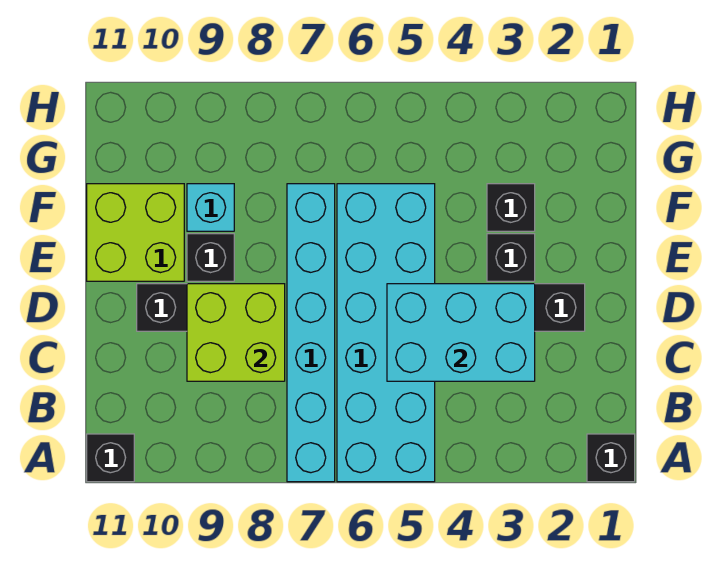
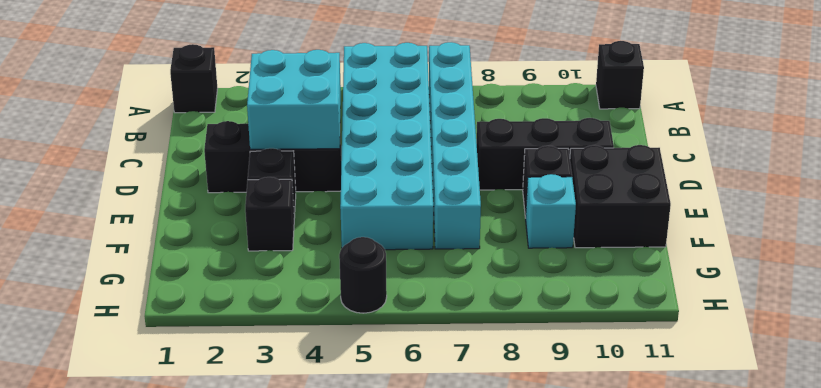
cyan 2x3 brick [387,284,535,381] -> cyan 2x2 brick [247,50,341,149]
lime 2x2 brick [187,284,285,381] -> none
lime 2x2 brick [87,184,184,281] -> black 2x2 brick [570,145,671,248]
none -> black 1x1 round brick [339,237,387,313]

